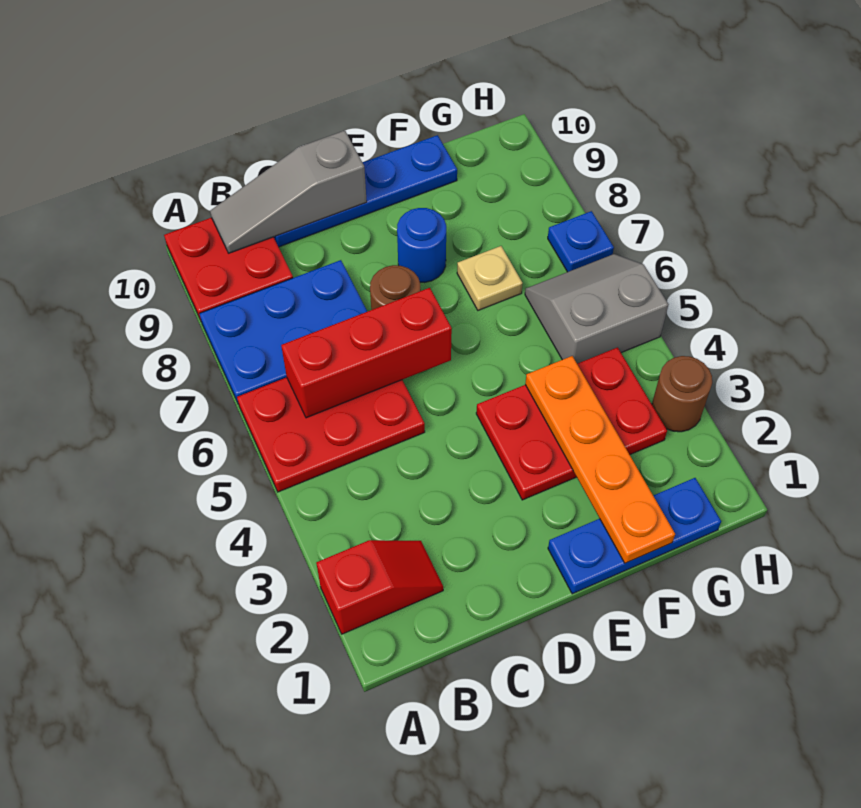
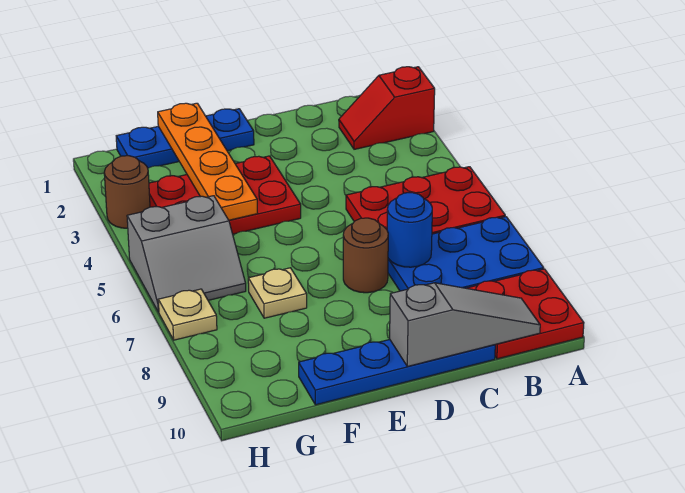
red 1x3 brick [281,288,452,418] -> none
blue 1x1 round brick [397,208,446,283] -> blue 1x1 round brick moved to [387,193,432,267]
blue 1x1 plate [548,211,614,272] -> tan 1x1 plate [158,289,217,340]

